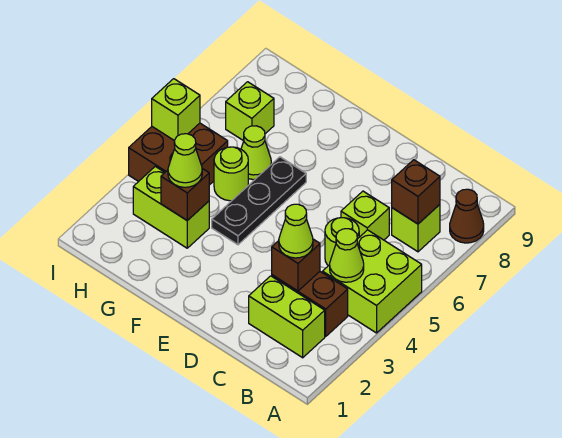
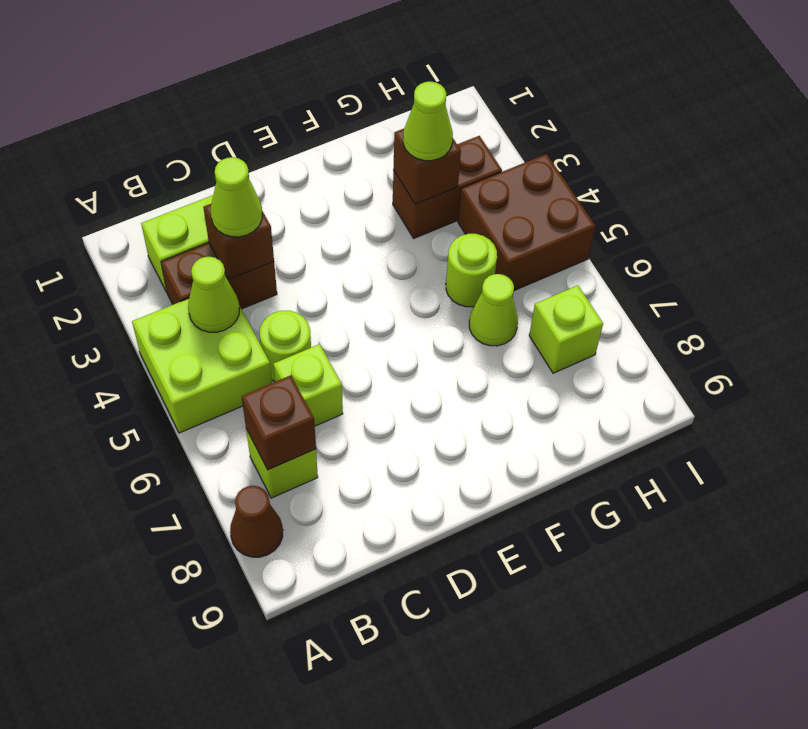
black 1x3 plate [212,157,306,245] -> none
lime 1x2 brick [133,166,209,248] -> brown 1x2 brick [393,136,502,238]
lime 1x1 brick [152,79,200,140] -> none

